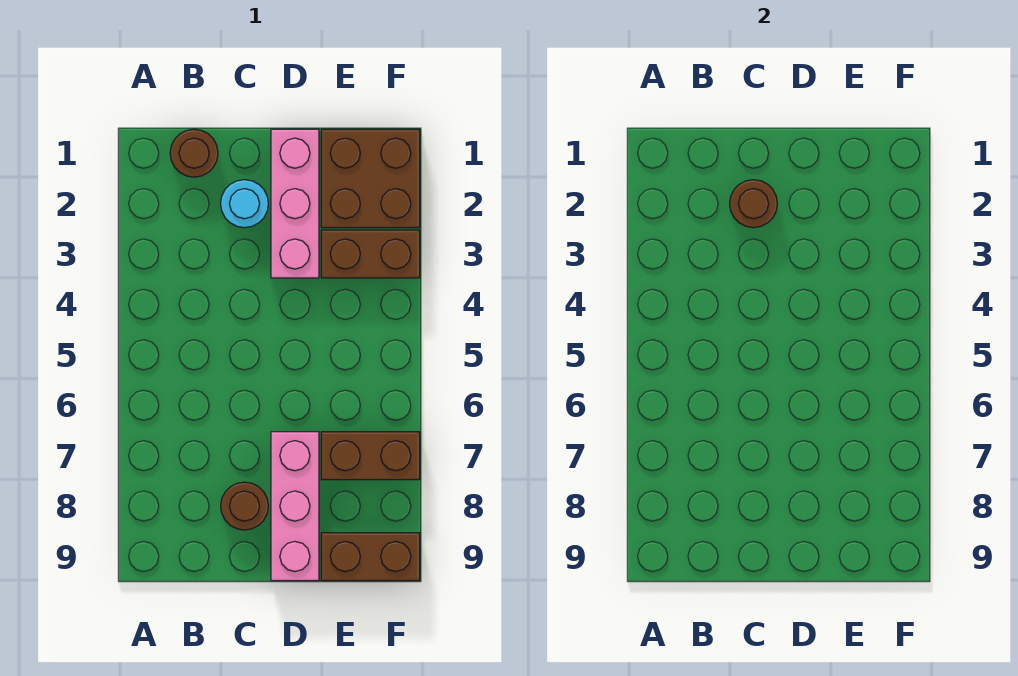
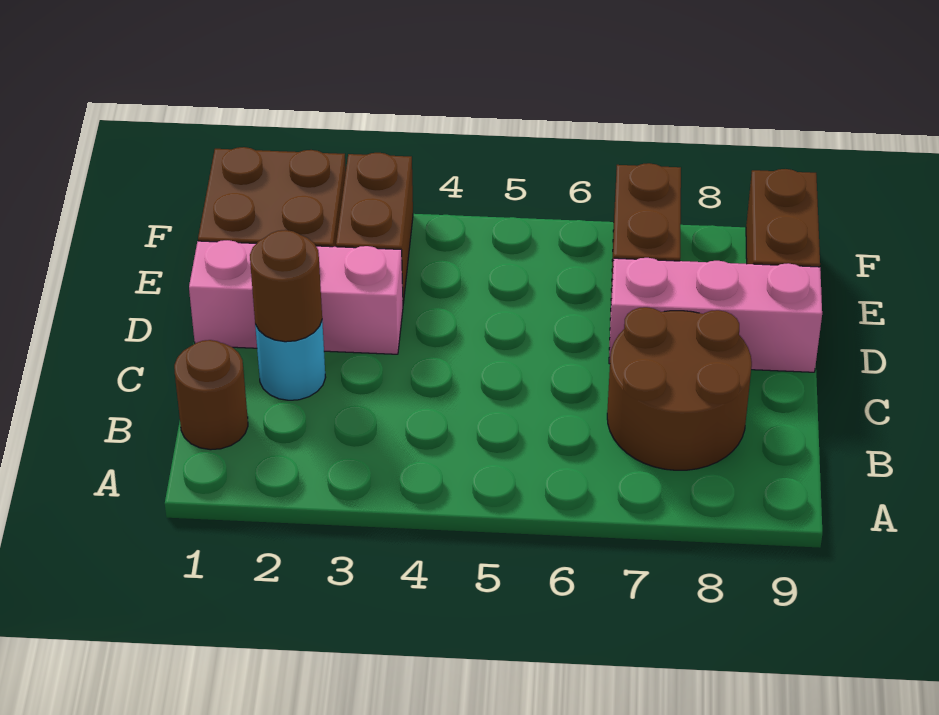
brown 1x1 round brick [221,482,268,530] -> brown 2x2 round brick [607,307,752,470]

